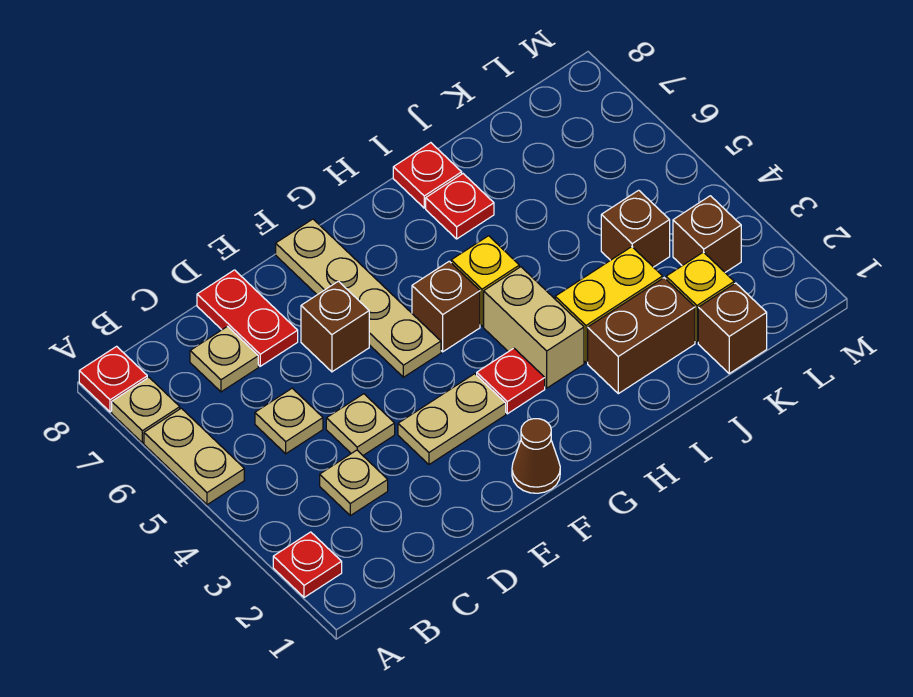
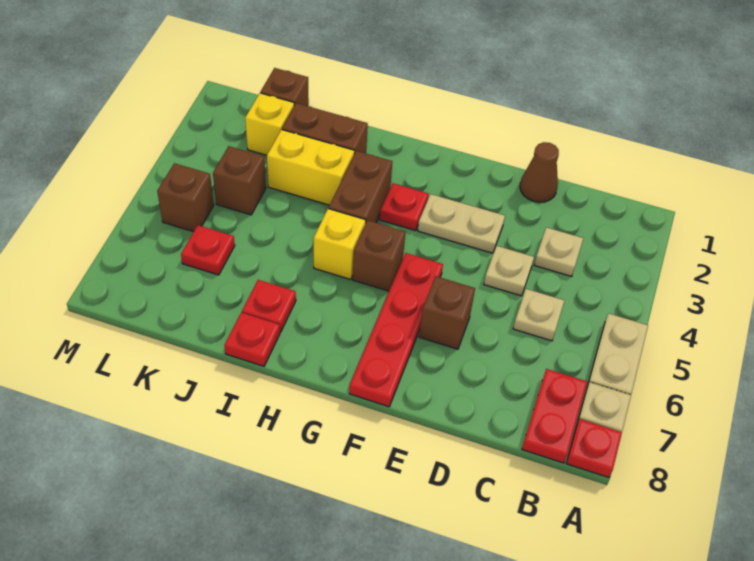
red 1x1 plate [273,532,342,597] -> red 1x1 plate moved to [181,225,235,275]
tan 1x1 plate [190,326,258,392] -> none
red 1x2 plate [197,270,298,366] -> red 1x2 plate moved to [522,369,587,463]
brown 1x1 cone [512,419,560,493] -> brown 1x1 cone moved to [520,142,559,202]
tan 1x4 plate [276,219,441,377] -> red 1x4 plate [349,253,443,407]
tan 1x2 brick [484,267,584,388] -> brown 1x2 brick [329,151,392,224]
brown 1x1 brick [673,196,741,272] -> brown 1x1 brick moved to [157,163,214,232]

